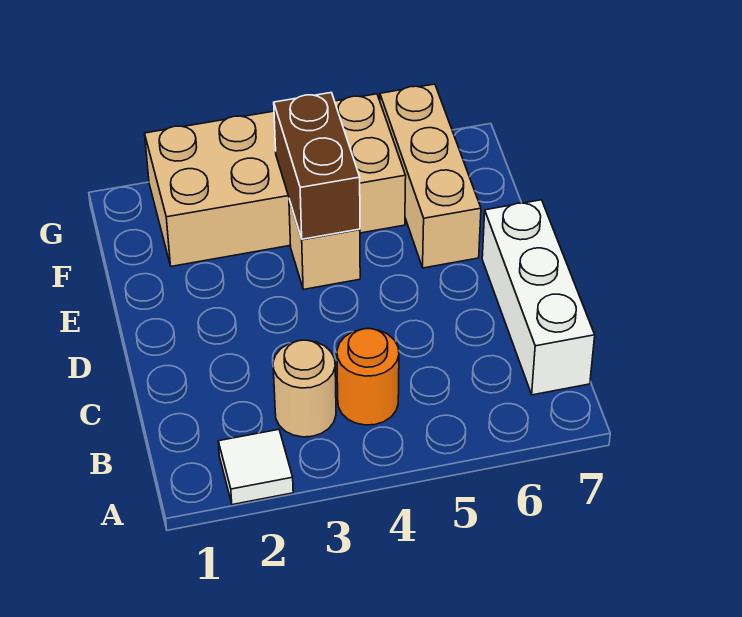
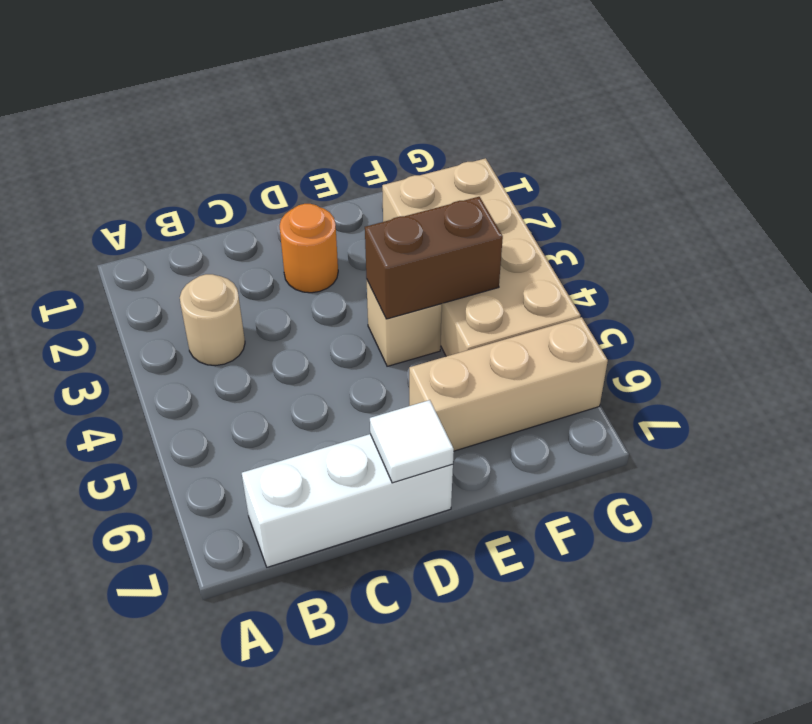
white 1x1 tile [218,429,293,505] -> white 1x1 tile moved to [370,400,454,483]
orange 1x1 round brick [337,329,399,425] -> orange 1x1 round brick moved to [280,204,338,293]

